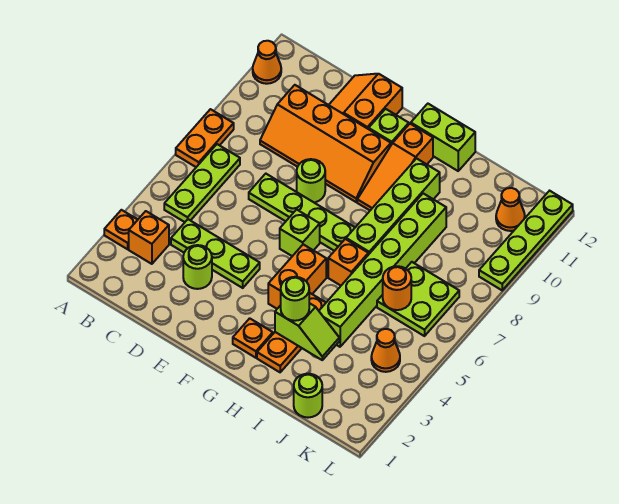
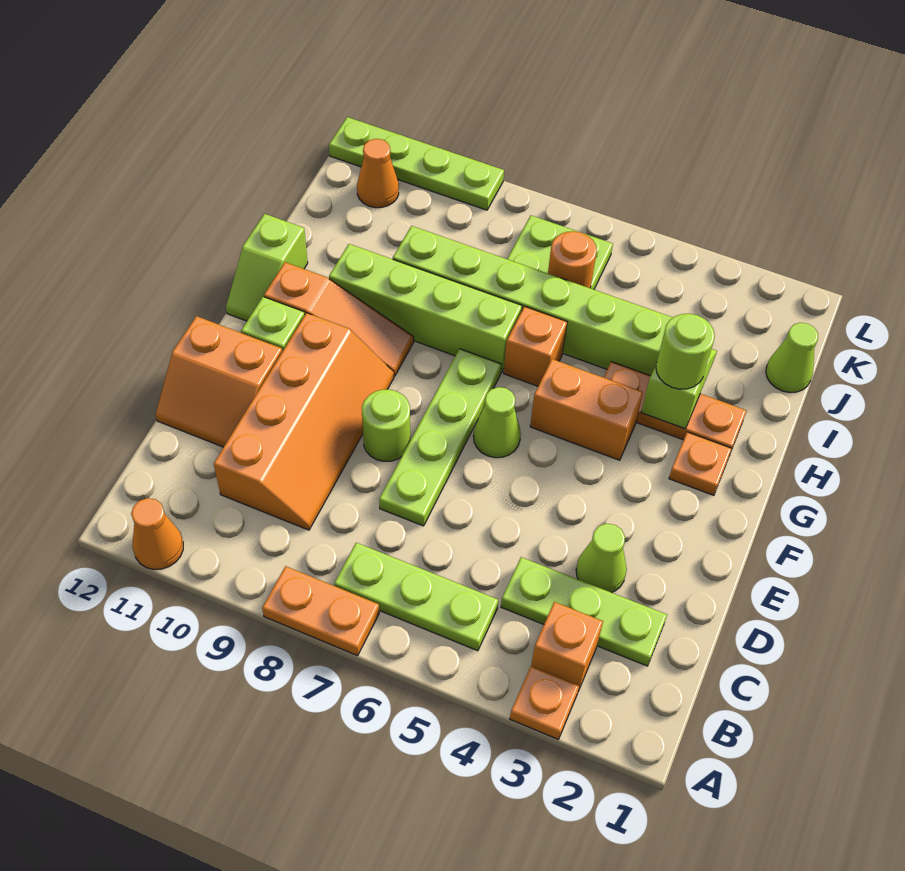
lime 1x3 plate [171,219,260,288] -> lime 1x3 plate turned to [501,557,667,666]
lime 1x1 round brick [183,245,212,289] -> lime 1x1 cone [576,524,627,593]
lime 1x1 brick [280,210,320,256] -> lime 1x1 cone [473,387,521,458]
lime 1x2 brick [411,104,475,171] -> lime 1x2 slope [226,214,308,321]
lime 1x1 round brick [294,374,322,418] -> lime 1x1 cone [766,323,818,392]
orange 1x1 cone [371,329,400,372] -> none

